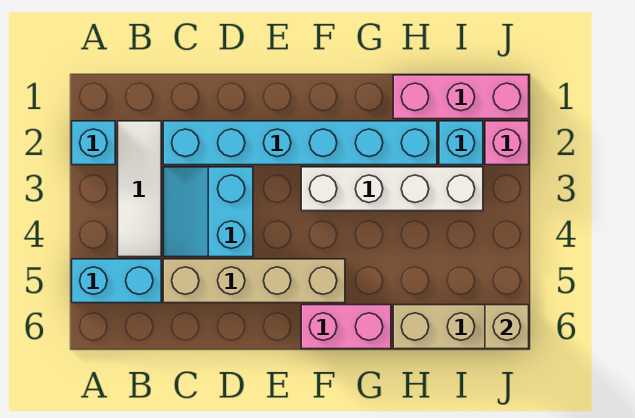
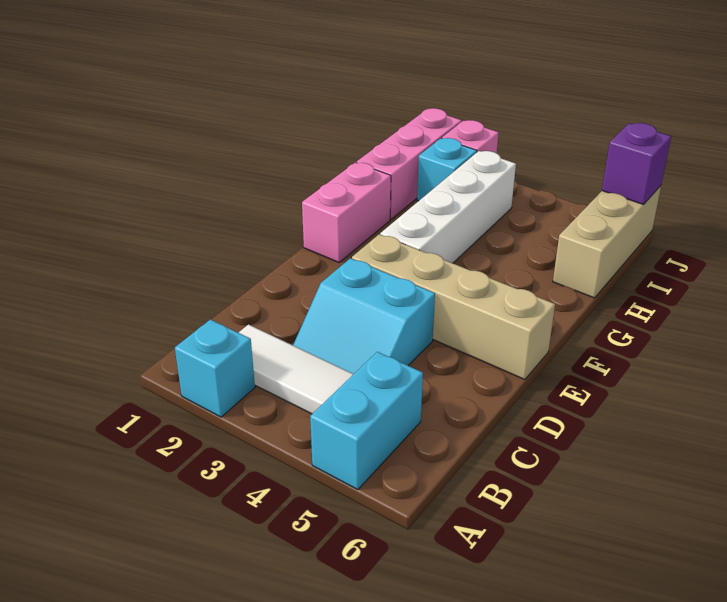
cyan 1x6 brick [163,121,437,165] -> none
tan 1x4 brick [163,259,345,303] -> tan 1x4 brick turned to [352,234,555,380]
pink 1x2 brick [301,305,391,349] -> pink 1x2 brick moved to [302,162,391,262]
tan 1x1 brick [485,305,529,349] -> purple 1x1 brick [602,123,671,205]

